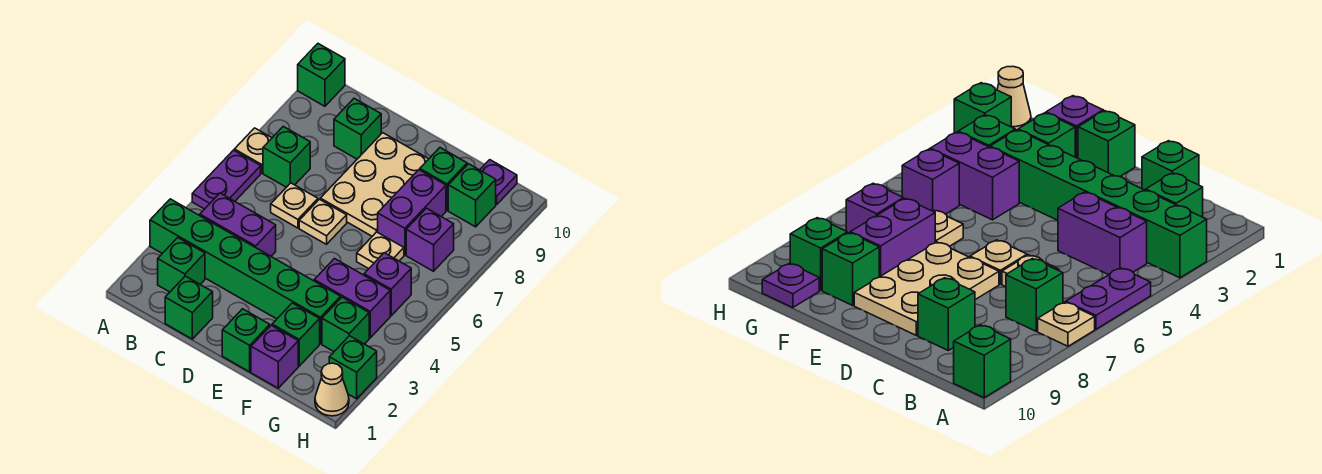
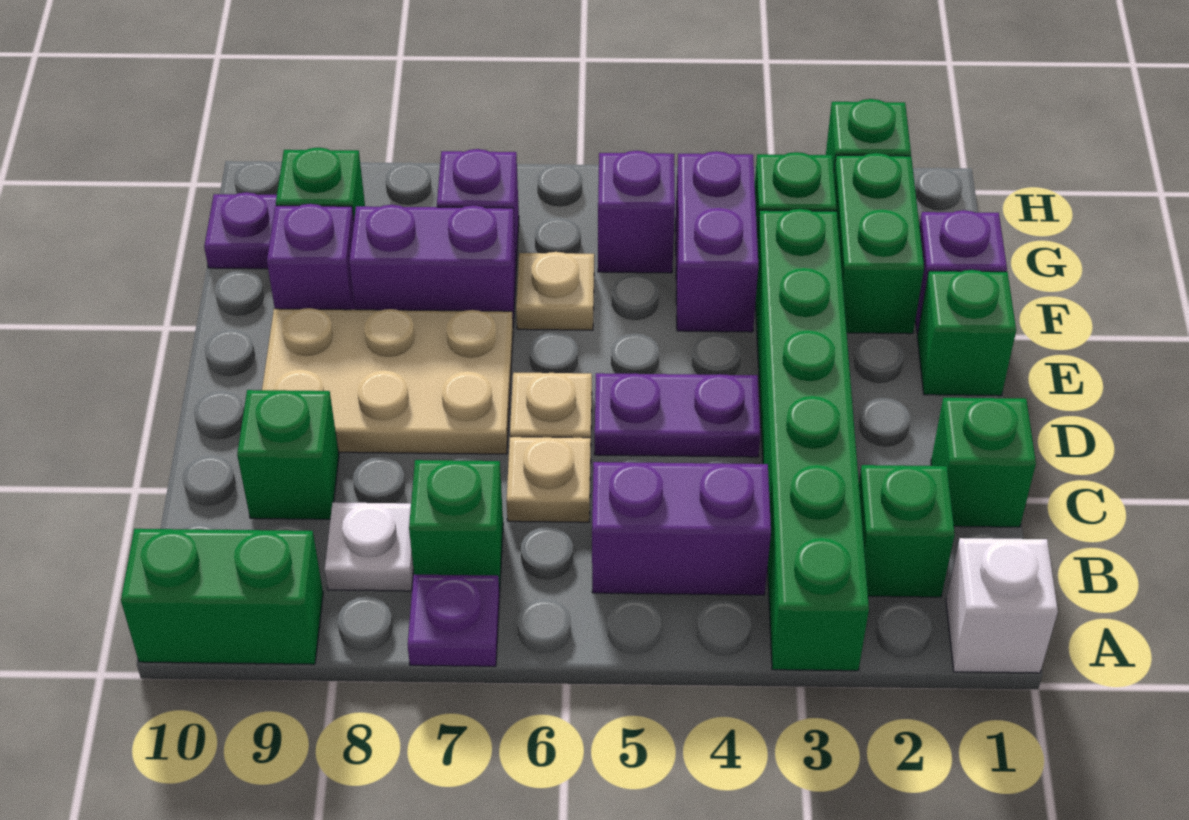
none -> white 1x1 brick [946,538,1058,673]
purple 1x2 plate [192,150,261,209] -> purple 1x2 plate moved to [595,373,760,457]
tan 1x1 plate [234,128,272,173] -> purple 1x1 plate [408,575,500,666]
green 1x1 brick [298,44,345,106] -> green 1x2 brick [121,529,323,664]
purple 1x2 brick [200,193,276,256] -> purple 1x2 brick turned to [592,462,771,595]
none -> white 1x1 plate [325,502,413,591]
green 1x1 brick [272,303,320,366] -> green 1x2 brick [834,153,924,334]
green 1x1 brick [420,148,467,210] -> purple 1x1 brick [267,204,355,310]
tan 1x1 cone [315,363,349,416] -> none

